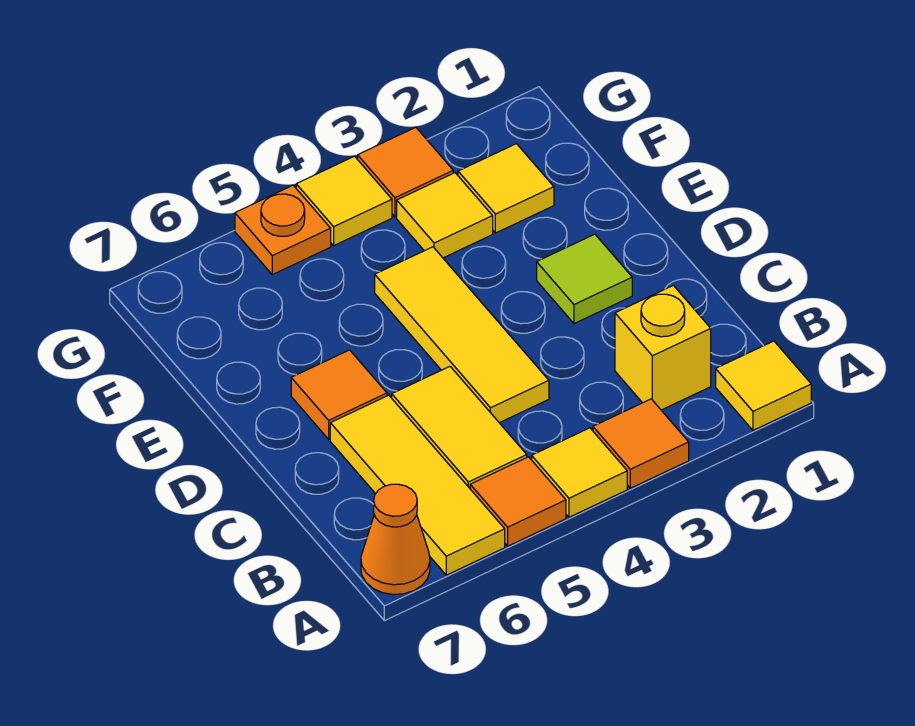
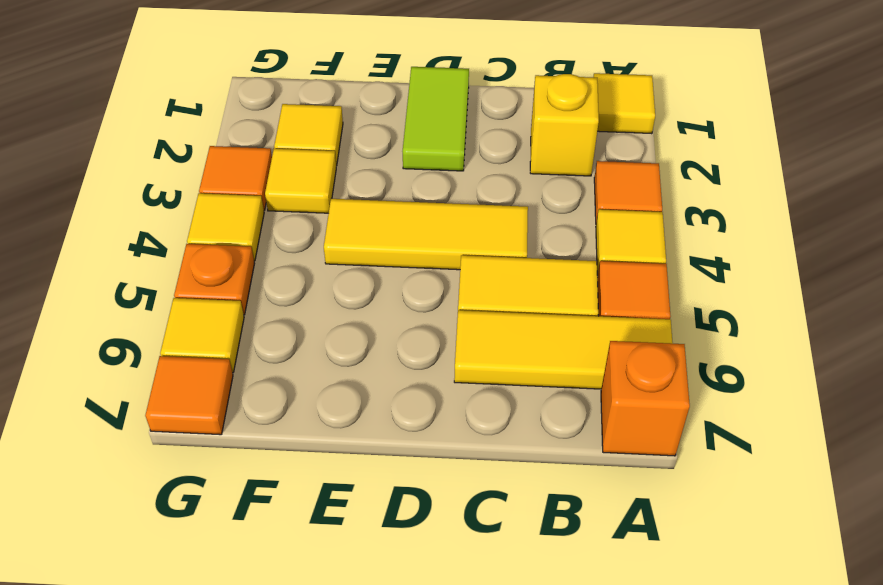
orange 1x1 cone [361,484,430,595] -> orange 1x1 brick [601,341,690,456]
lime 1x1 tile [537,234,632,324] -> lime 1x2 tile [403,67,469,171]
orange 1x1 tile [291,350,387,439] -> orange 1x1 tile moved to [145,356,233,435]
none -> yellow 1x1 tile [160,298,244,373]

